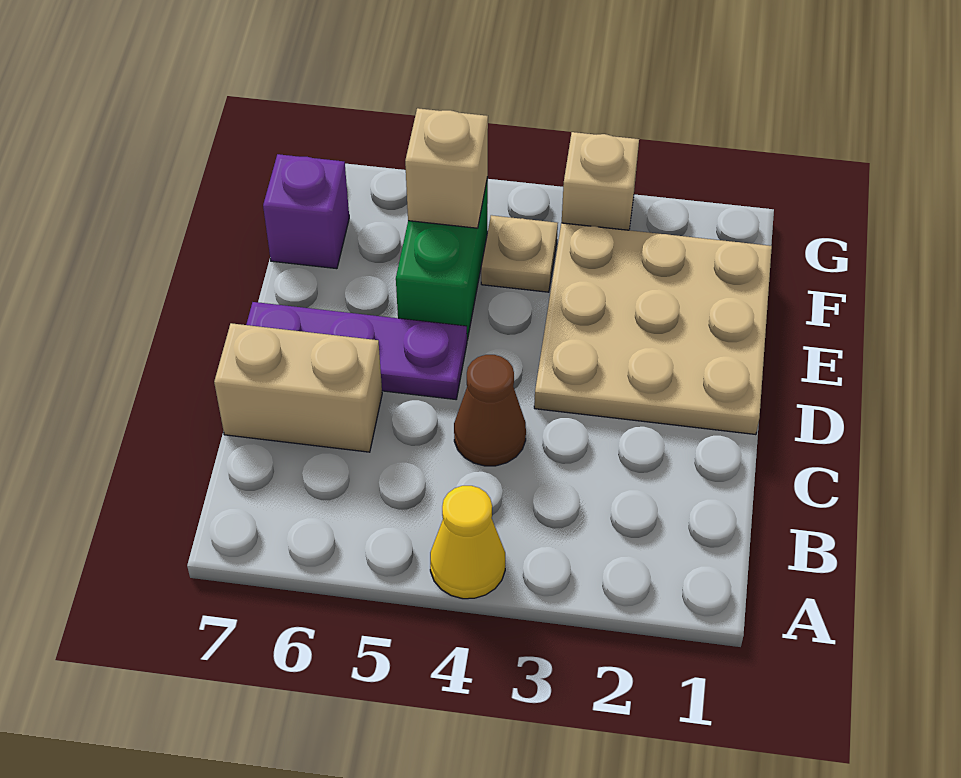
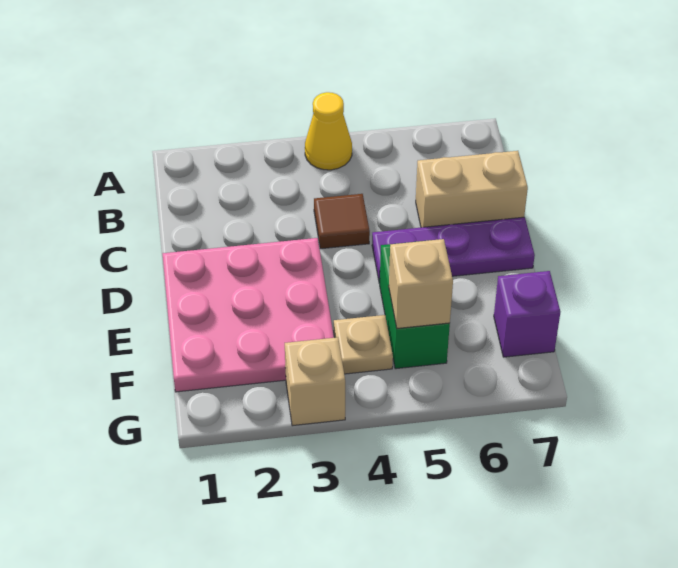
brown 1x1 cone [454,355,526,466] -> brown 1x1 tile [314,194,370,249]
tan 3x3 plate [534,223,772,435] -> pink 3x3 plate [163,238,334,392]

